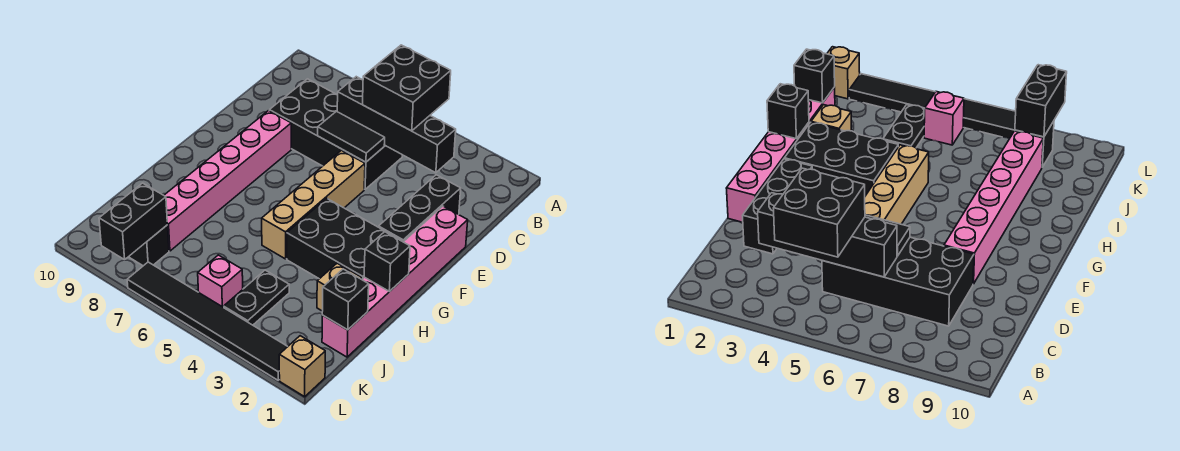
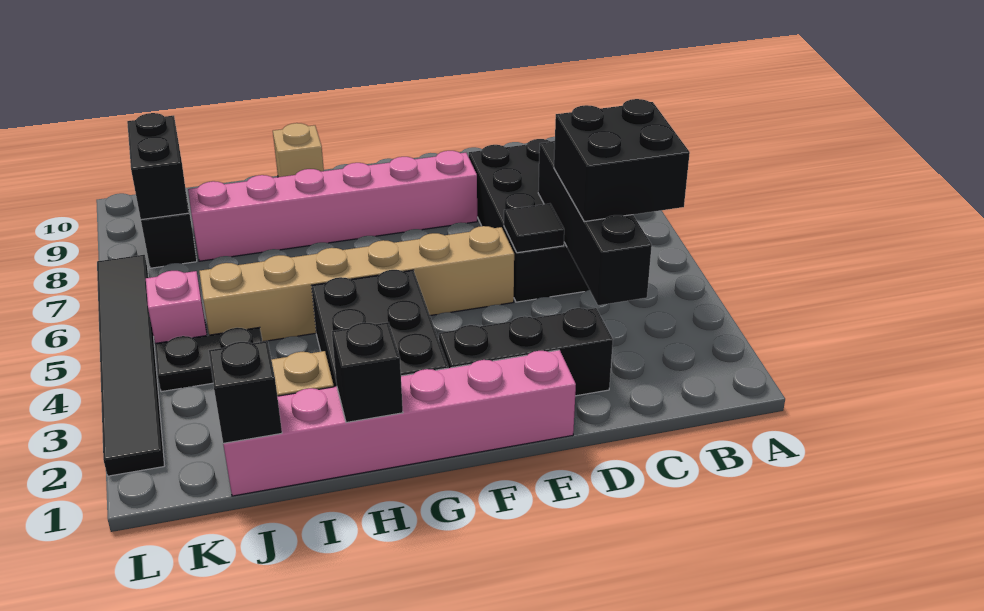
black 1x2 tile [318,111,385,162] -> black 1x1 tile [504,204,564,253]
tan 1x4 brick [262,150,365,259] -> tan 1x6 brick [199,226,514,342]
black 1x2 brick [99,183,167,260] -> black 1x2 brick turned to [127,113,189,220]
tan 1x1 brick [279,336,325,397] -> tan 1x1 brick moved to [273,123,324,177]

